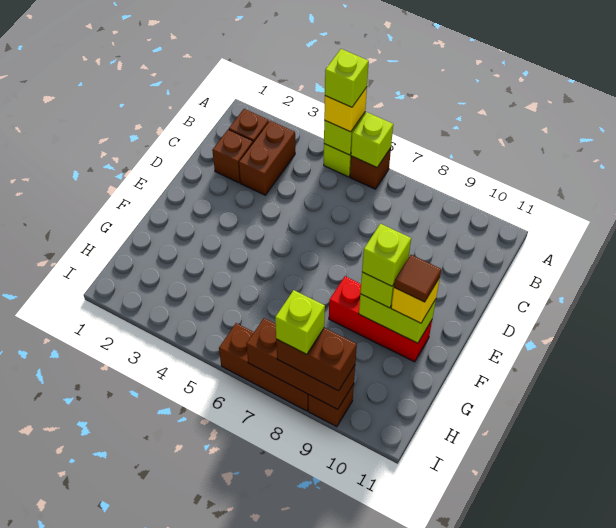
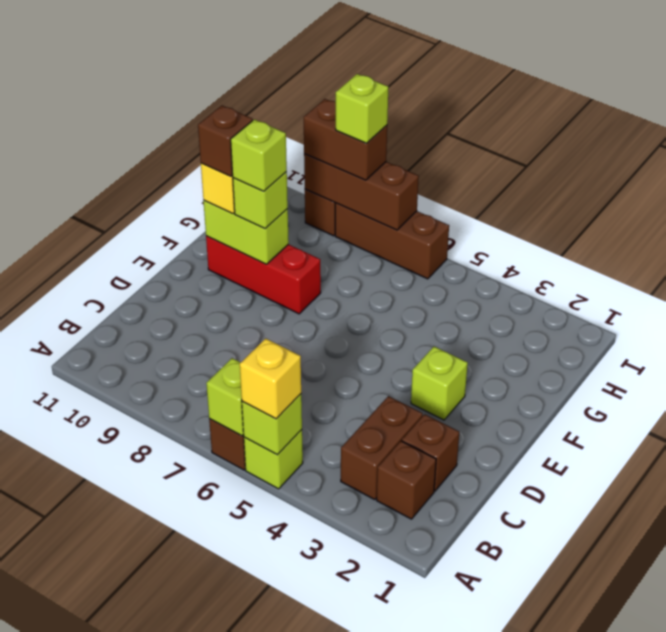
lime 1x1 brick [325,49,369,107] -> lime 1x1 brick moved to [411,347,468,420]
brown 1x1 tile [394,255,441,302] -> brown 1x1 brick [198,106,253,177]

